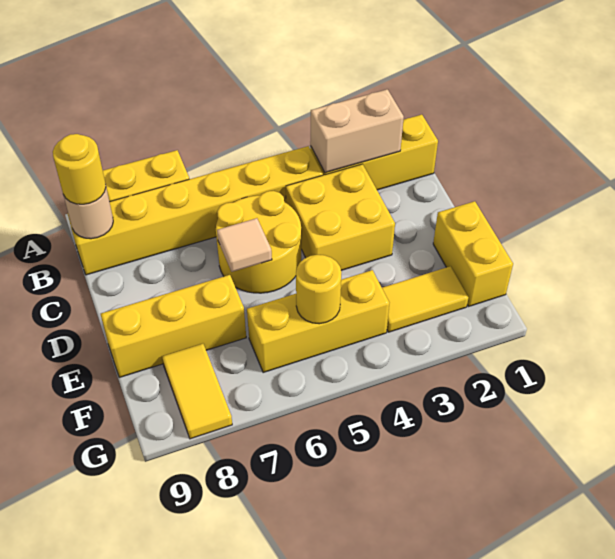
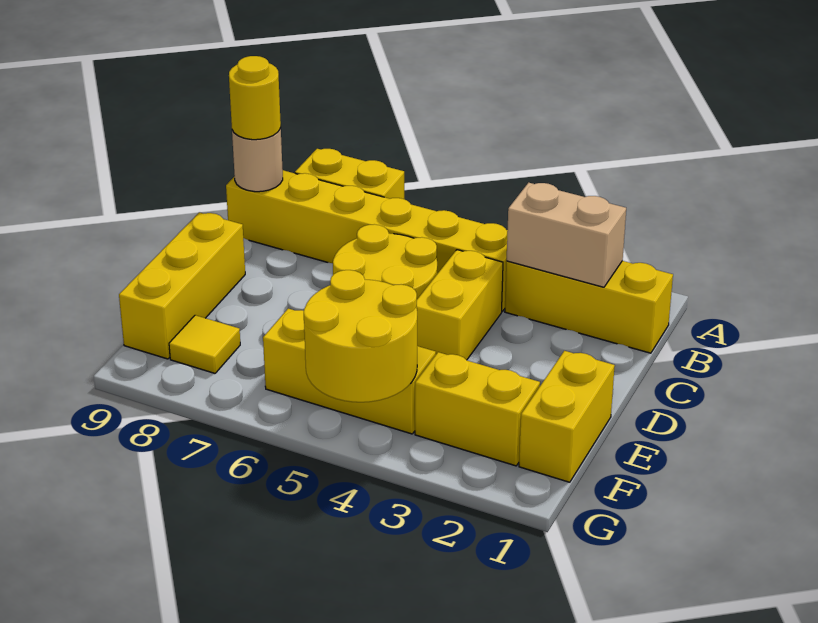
yellow 2x2 brick [286,164,395,270] -> yellow 1x2 brick [416,250,503,360]
tan 1x1 tile [217,218,272,272] -> none
yellow 1x3 brick [101,275,246,377] -> yellow 1x3 brick turned to [119,212,245,359]
yellow 1x2 tile [382,266,468,332] -> yellow 1x2 brick [415,352,540,466]
yellow 1x1 round brick [296,255,341,324] -> yellow 2x2 round brick [304,270,417,402]
yellow 1x2 tile [162,344,232,439] -> yellow 1x1 tile [169,315,240,373]

